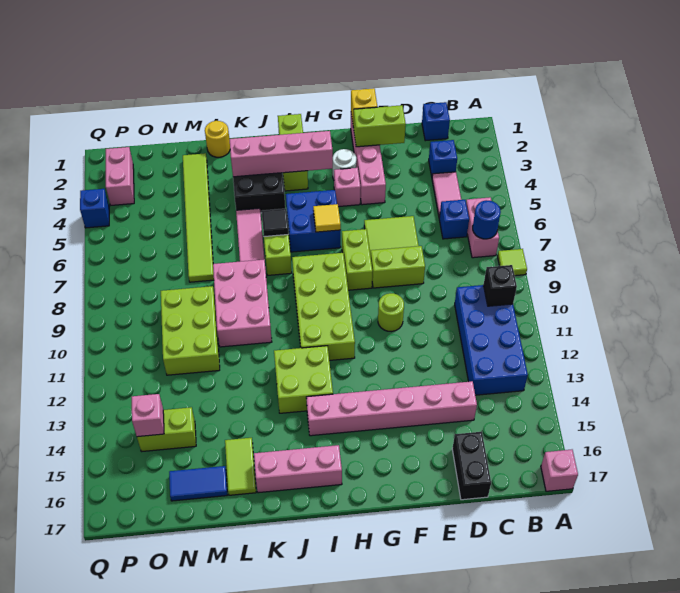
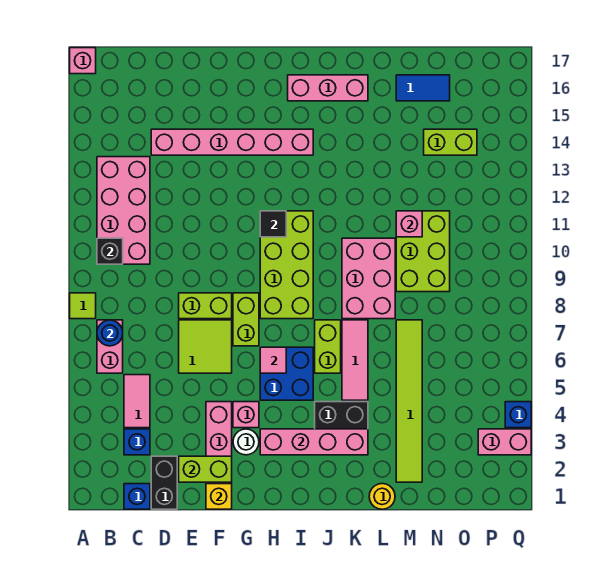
blue 2x4 brick [455,285,528,395] -> pink 2x4 brick [97,157,150,264]
blue 1x1 brick [439,200,469,239] -> none
black 1x2 brick [452,432,491,500] -> black 1x2 brick moved to [151,456,177,509]
lime 1x1 round brick [378,293,404,331] -> none
yellow 1x1 tile [313,204,341,232] -> pink 1x1 tile [260,347,286,373]
lime 1x3 brick [278,114,308,191] -> none
lime 2x2 brick [274,346,333,413] -> none
black 1x1 tile [262,209,289,237] -> black 1x1 tile moved to [260,211,286,237]
lime 1x2 tile [225,438,256,495] -> none
pink 1x1 brick [132,394,164,437] -> pink 1x1 brick moved to [396,211,422,237]
pink 1x2 brick [106,147,134,205] -> pink 1x2 brick turned to [478,429,531,455]

